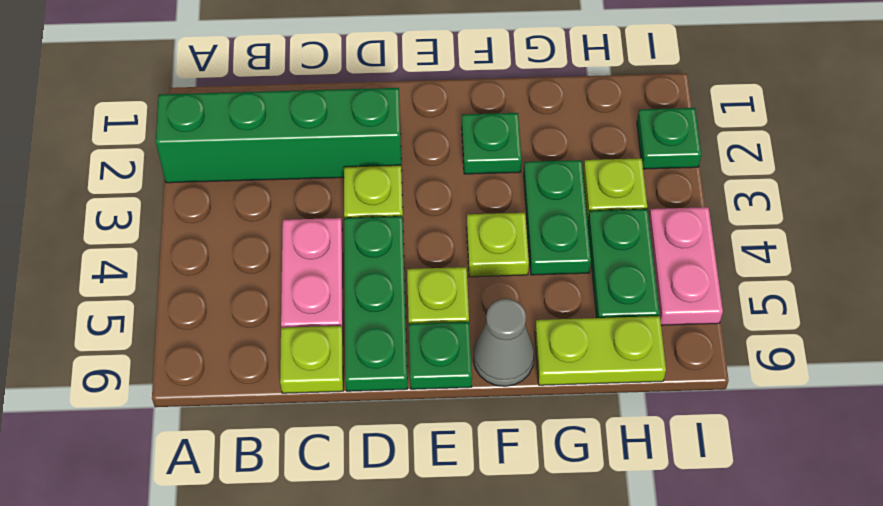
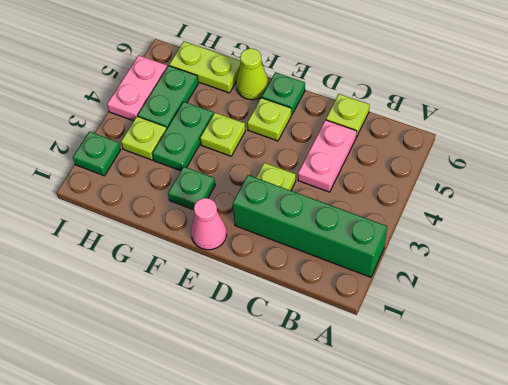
green 1x3 plate [344,216,407,391] -> none
none -> pink 1x1 cone [191,198,227,250]
grey 1x1 cone [473,299,534,386] -> lime 1x1 cone [236,49,268,100]

